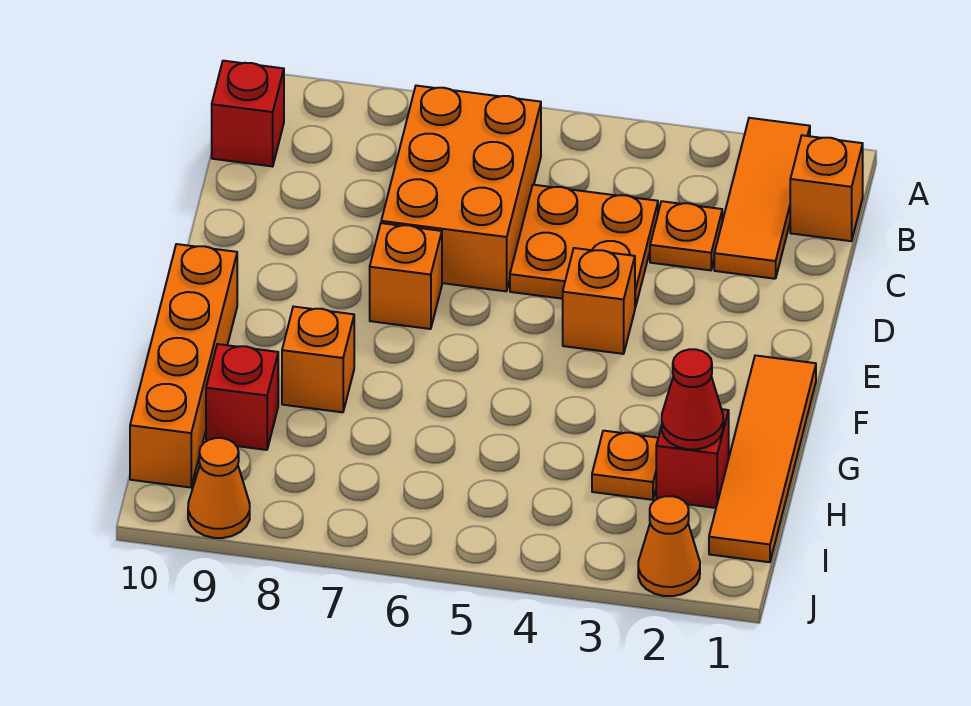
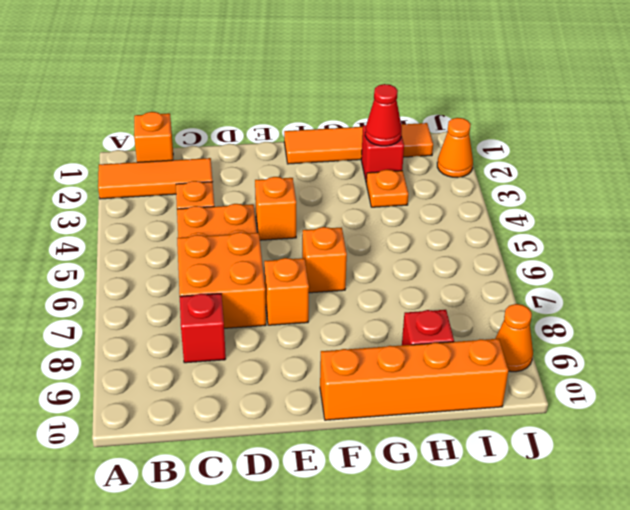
orange 2x3 brick [381,86,541,291] -> orange 2x2 brick [177,232,266,328]
red 1x1 brick [212,61,284,166] -> red 1x1 brick moved to [180,294,226,363]
orange 1x1 brick [282,307,354,412] -> orange 1x1 brick moved to [302,227,347,293]

